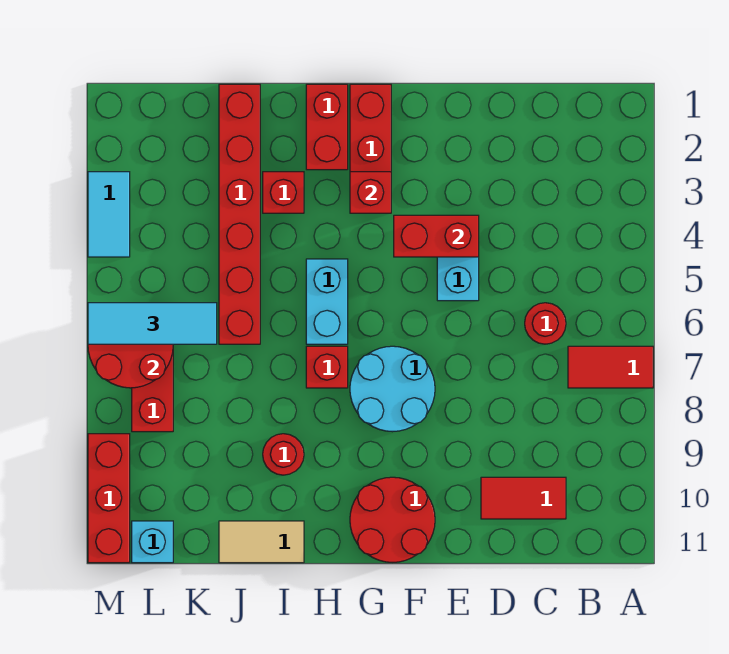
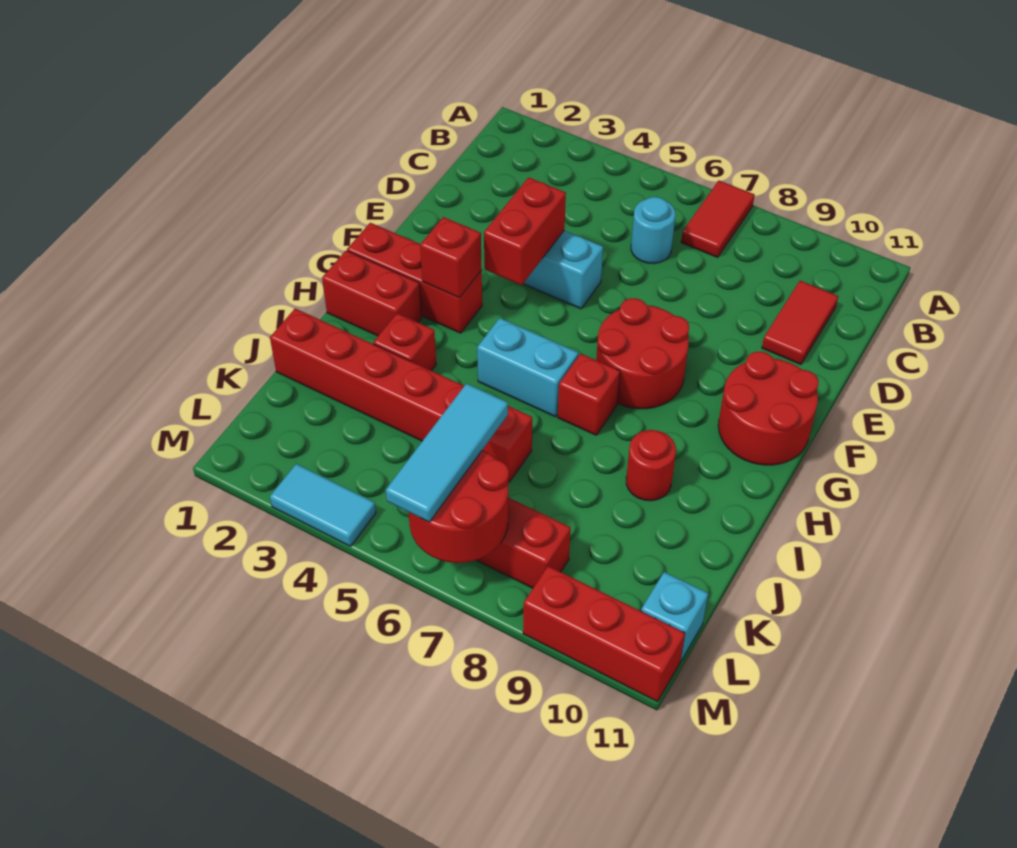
red 1x1 round brick [525,303,566,344] -> cyan 1x1 round brick [631,197,675,264]
cyan 2x2 round brick [350,346,435,432] -> red 2x2 round brick [596,298,689,409]
tan 1x2 tile [219,521,304,563] -> none

